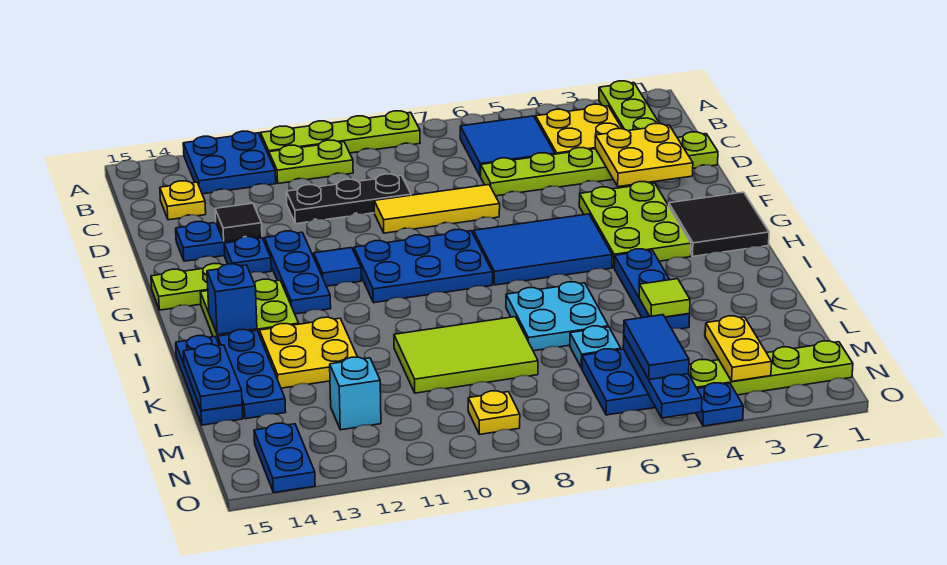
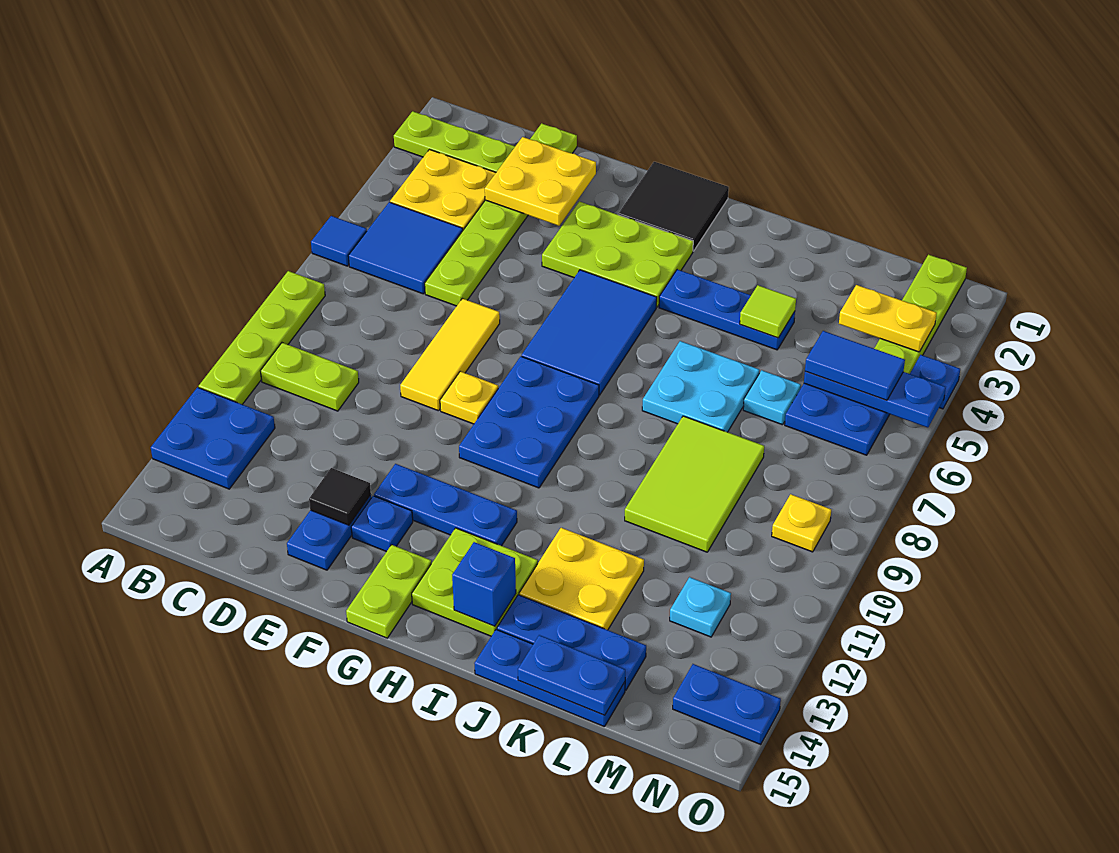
lime 1x2 plate [269,140,353,183] -> lime 1x2 plate turned to [261,343,359,411]
yellow 1x1 plate [160,181,206,220] -> yellow 1x1 plate moved to [440,371,498,424]
black 1x3 plate [286,174,411,224] -> none
blue 1x1 tile [314,248,361,286] -> blue 1x1 tile moved to [311,216,367,266]
cyan 1x1 brick [330,357,381,430] -> cyan 1x1 plate [670,577,731,637]

